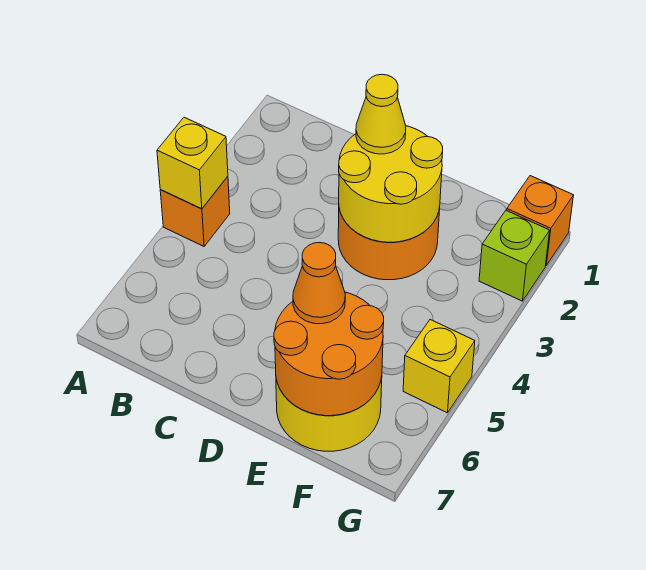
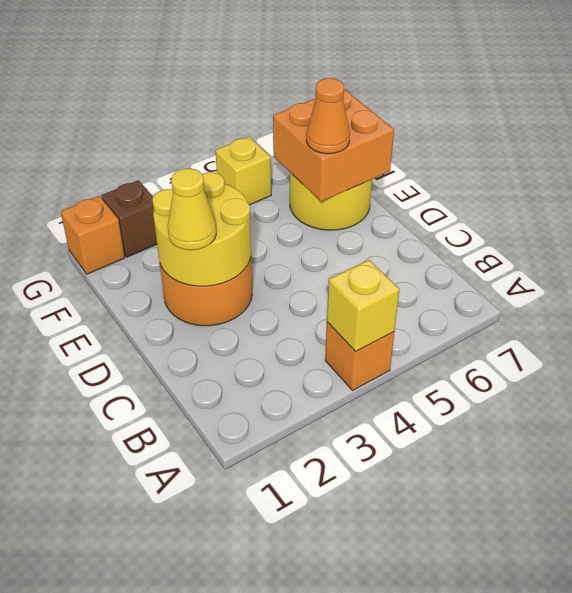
orange 2x2 round brick [274,292,384,416] -> orange 2x2 brick [273,89,394,201]
lime 1x1 brick [479,210,550,301] -> brown 1x1 brick [101,180,157,257]

